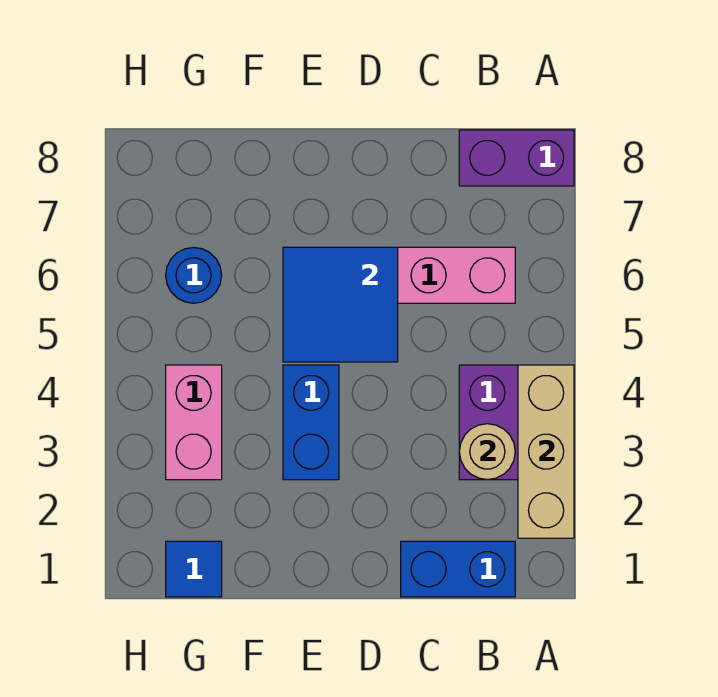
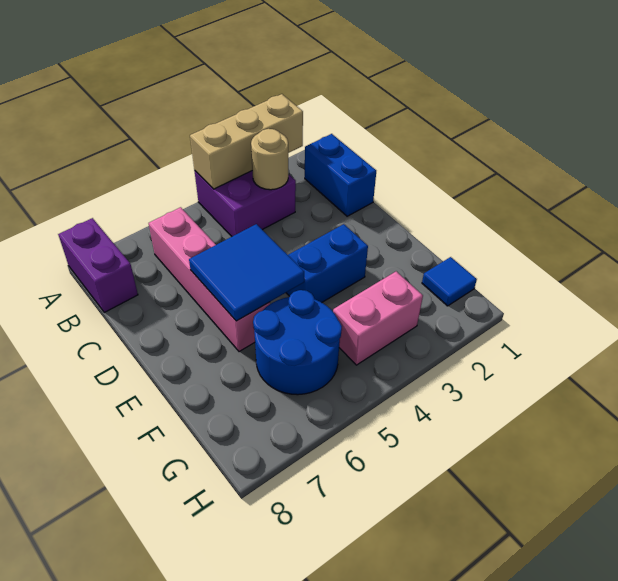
blue 1x1 round brick [166,247,222,303] -> blue 2x2 round brick [253,290,342,395]

